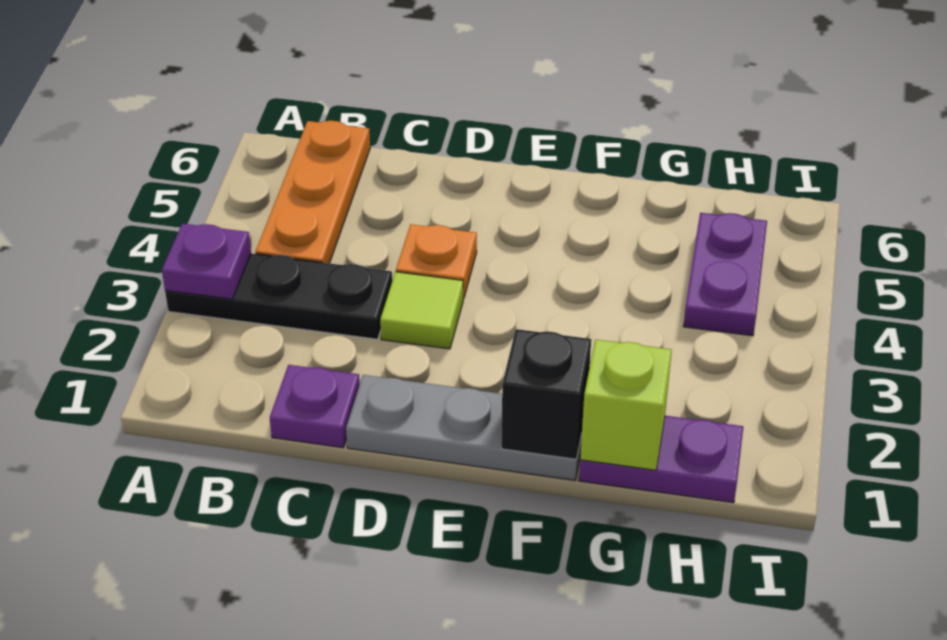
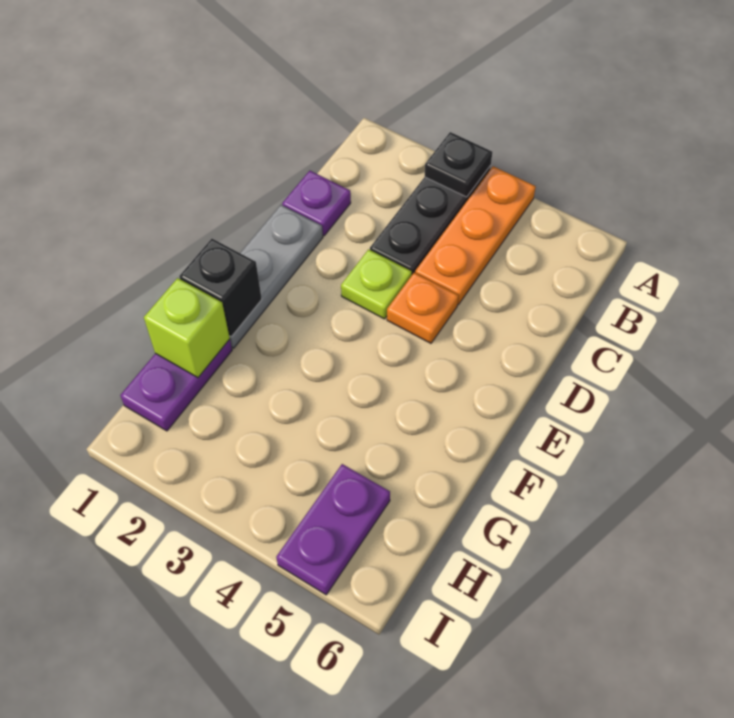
purple 1x1 plate [162,224,251,299] -> black 1x1 plate [425,132,492,197]
orange 1x3 plate [256,121,370,263] -> orange 1x3 plate turned to [415,166,536,305]
lime 1x1 tile [380,272,463,349] -> lime 1x1 plate [341,249,412,319]
purple 1x2 plate [683,213,767,336] -> purple 1x2 plate turned to [276,464,390,595]

